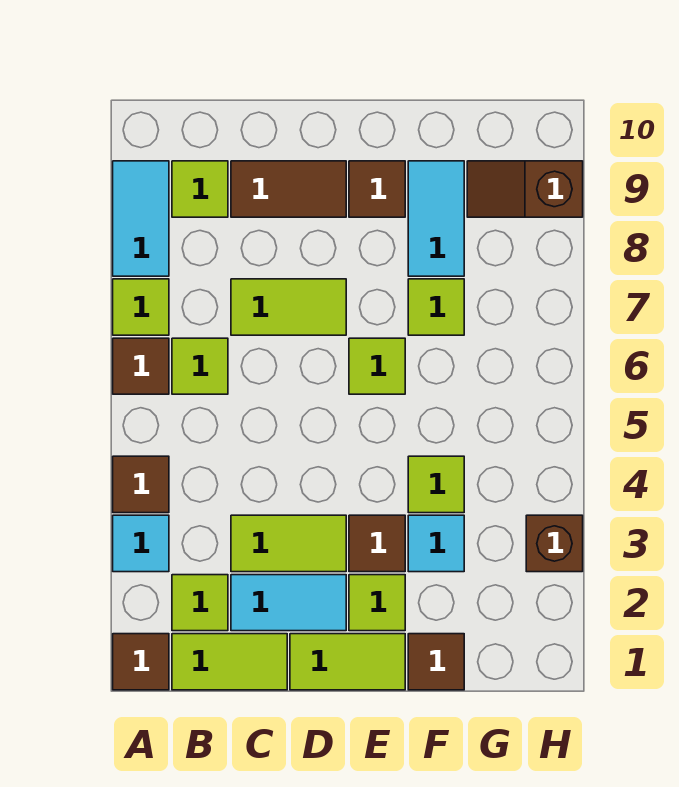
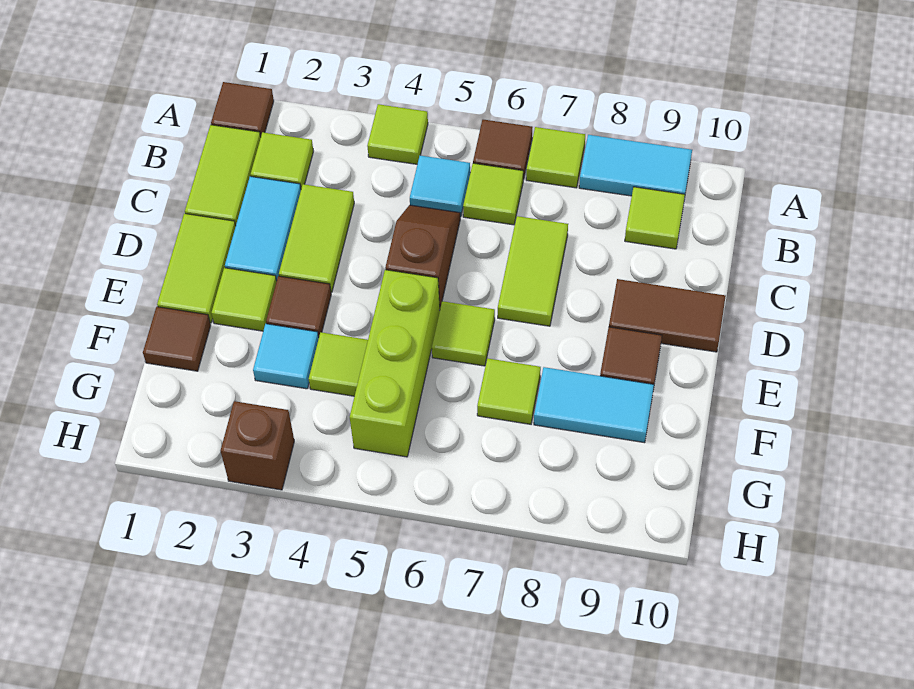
cyan 1x1 tile [113,515,169,572] -> cyan 1x1 tile moved to [410,155,470,217]
brown 1x1 tile [113,456,169,513] -> lime 1x1 tile [367,104,428,164]
brown 1x2 tile [231,161,346,217] -> brown 1x2 tile turned to [609,279,726,352]
none -> lime 1x3 brick [350,270,440,457]
brown 1x2 slope [467,161,583,217] -> brown 1x2 slope moved to [385,205,460,307]

